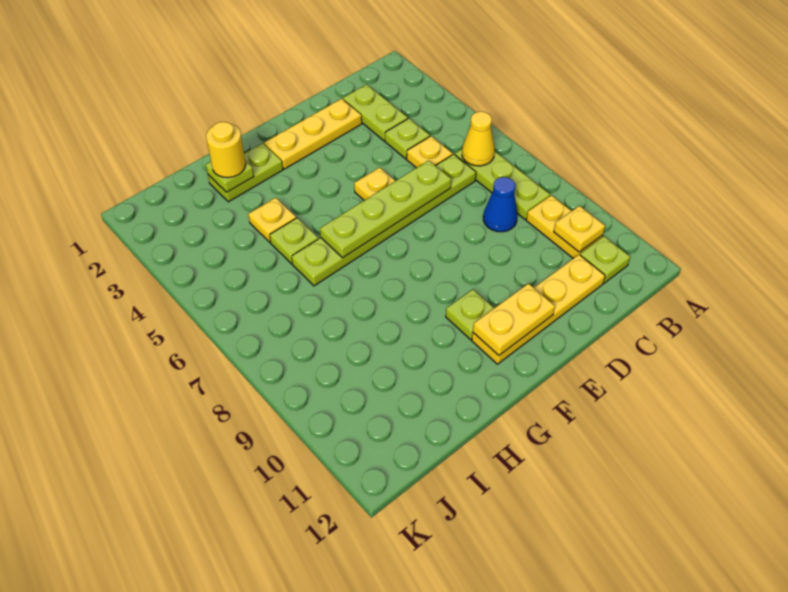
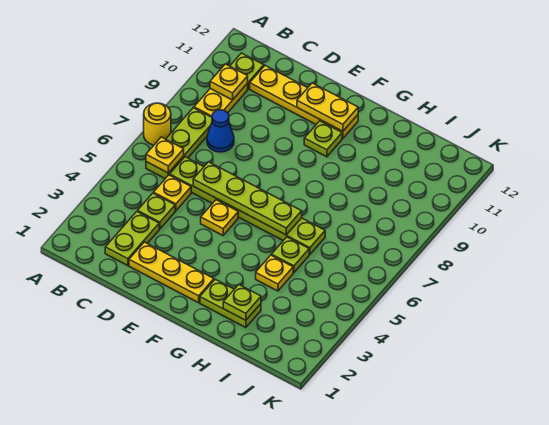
yellow 1x1 cone [462,112,495,166] -> yellow 1x1 plate [146,137,184,173]
yellow 1x1 round brick [206,122,246,178] -> yellow 1x1 round brick moved to [144,103,171,145]

